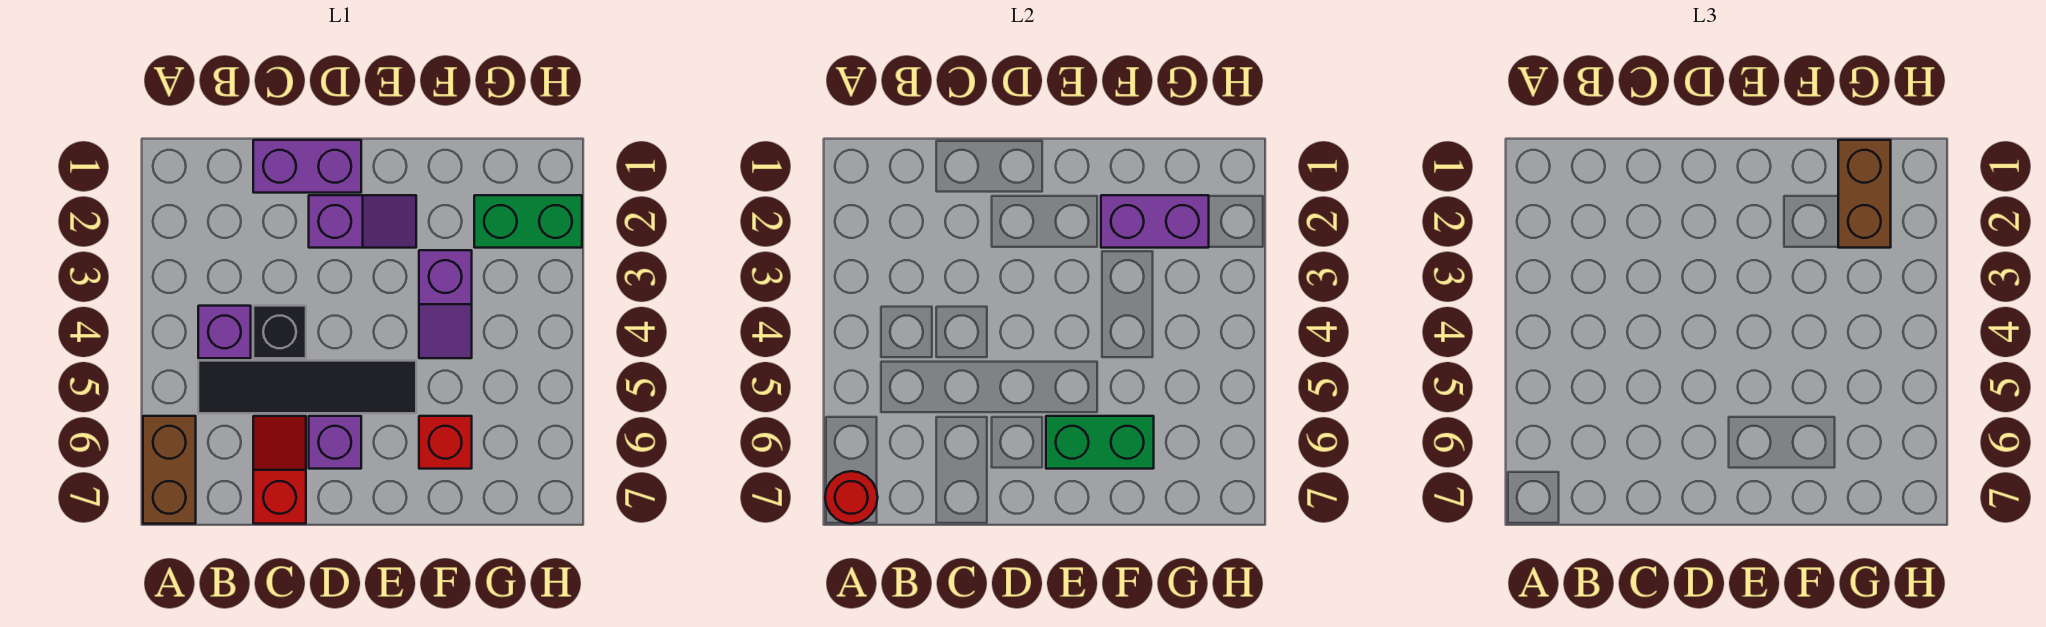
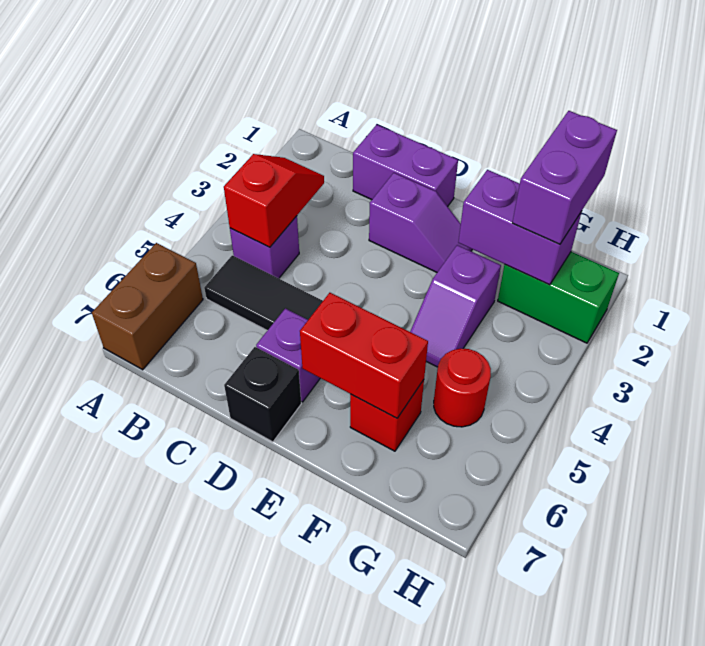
red 1x1 round brick [825,471,878,524] -> red 1x1 round brick moved to [434,349,491,427]
black 1x1 brick [253,306,306,358] -> black 1x1 brick moved to [224,347,301,442]
red 1x2 slope [253,416,306,524] -> red 1x2 slope moved to [224,154,324,247]
green 1x2 brick [1046,416,1154,469] -> red 1x2 brick [300,293,428,418]
brown 1x2 brick [1838,140,1891,248] -> purple 1x2 brick [512,111,617,244]

